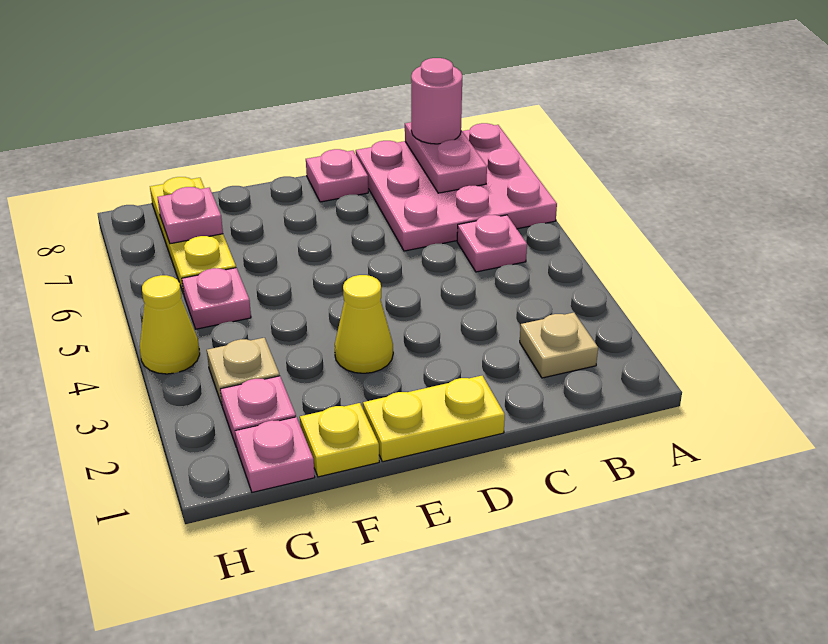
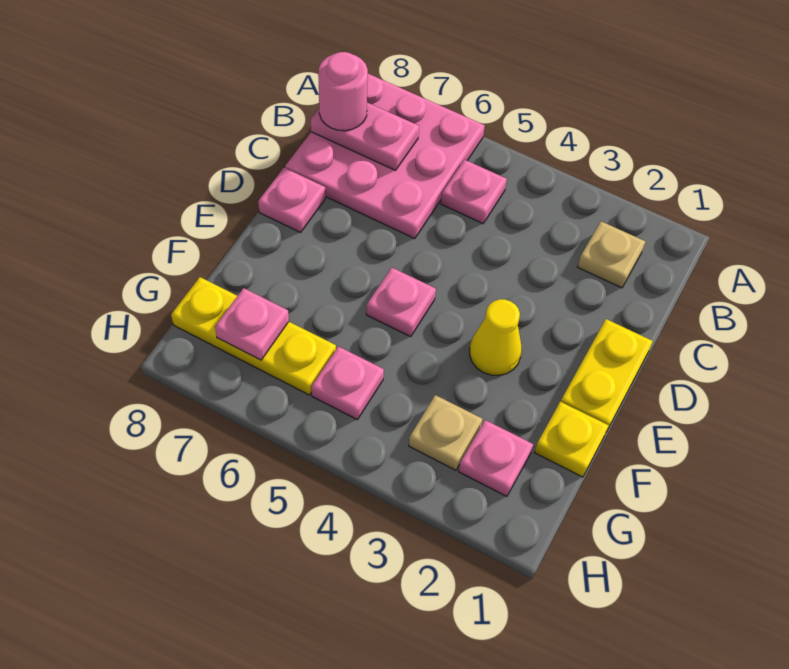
pink 1x1 plate [235,417,315,492] -> pink 1x1 plate moved to [366,268,436,337]
yellow 1x1 cone [140,275,200,374] -> none

